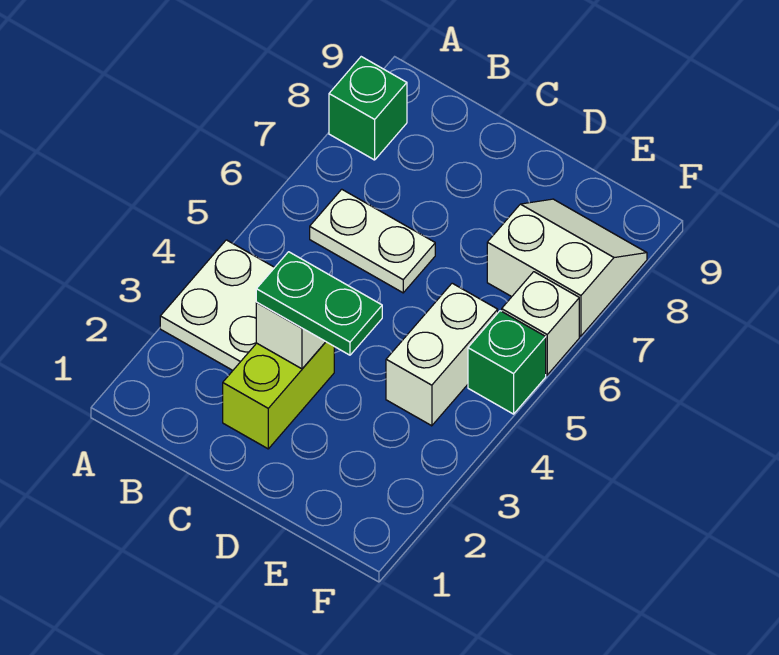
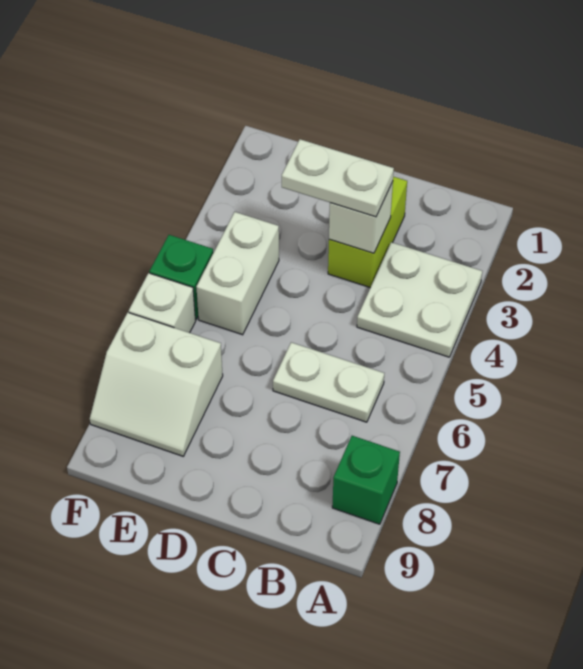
green 1x2 plate [256,252,382,355] -> white 1x2 plate [282,139,394,217]

